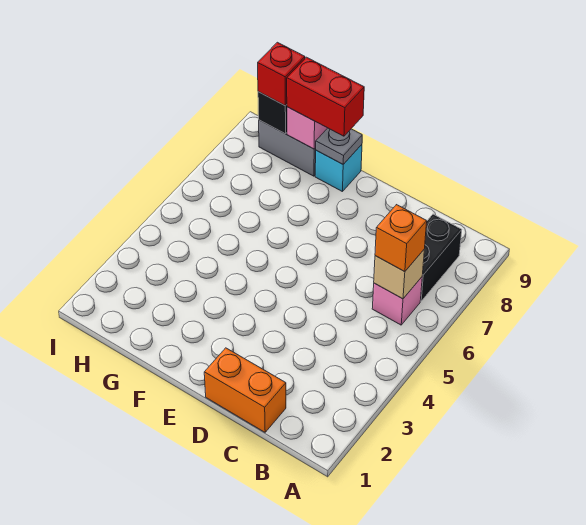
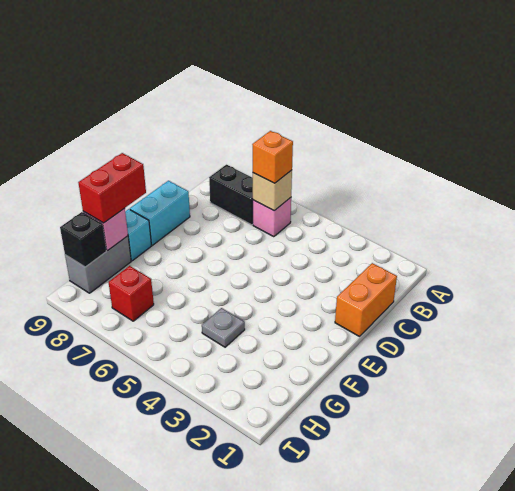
none -> cyan 1x2 brick [130,181,190,245]
grey 1x1 plate [316,128,362,164] -> grey 1x1 plate moved to [202,308,245,347]
red 1x1 brick [258,42,305,106] -> red 1x1 brick moved to [109,266,154,321]

